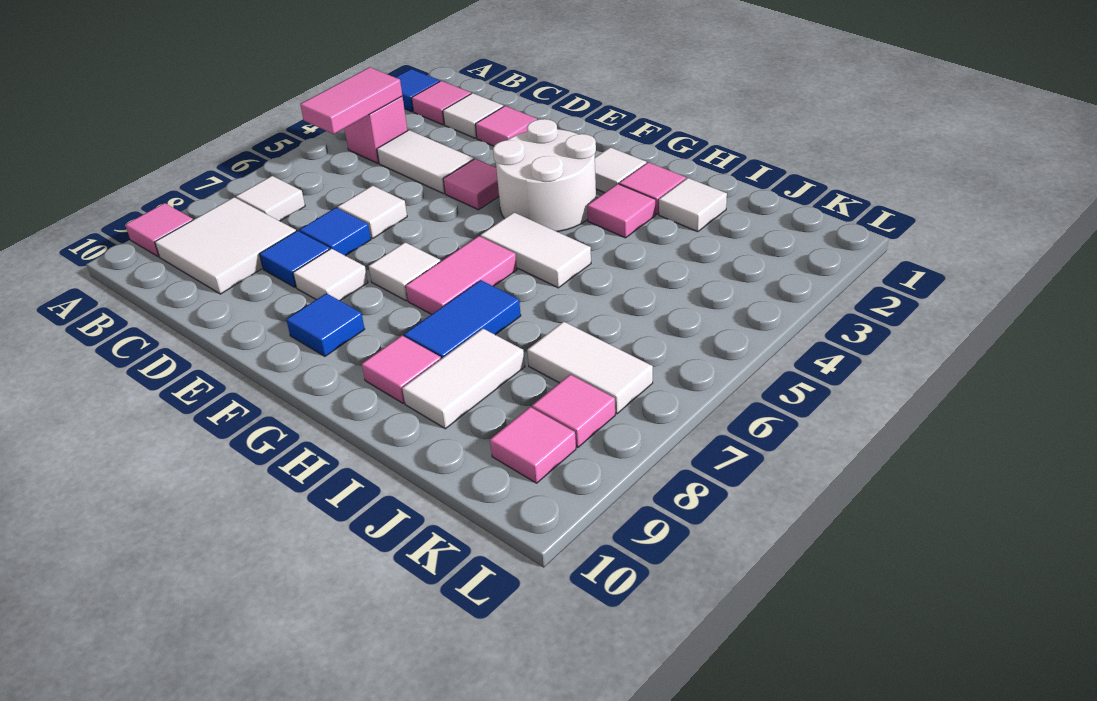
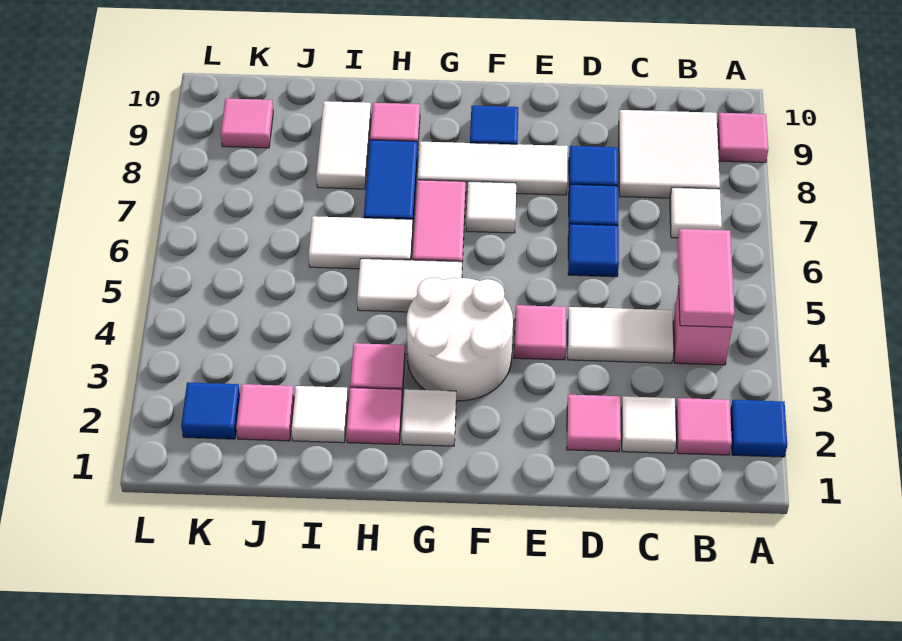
white 1x1 tile [338,186,407,238] -> blue 1x1 tile [568,224,619,277]
white 1x1 tile [293,249,368,301] -> white 1x3 tile [418,142,568,195]
white 1x2 tile [527,322,653,414] -> white 1x2 tile moved to [309,216,413,269]
none -> blue 1x1 tile [181,382,240,439]
pink 1x1 tile [532,375,615,447] -> pink 1x1 tile moved to [236,384,294,441]

